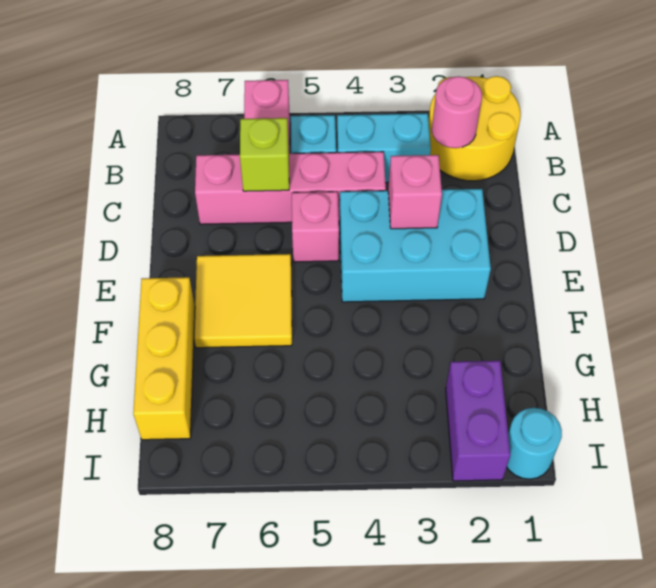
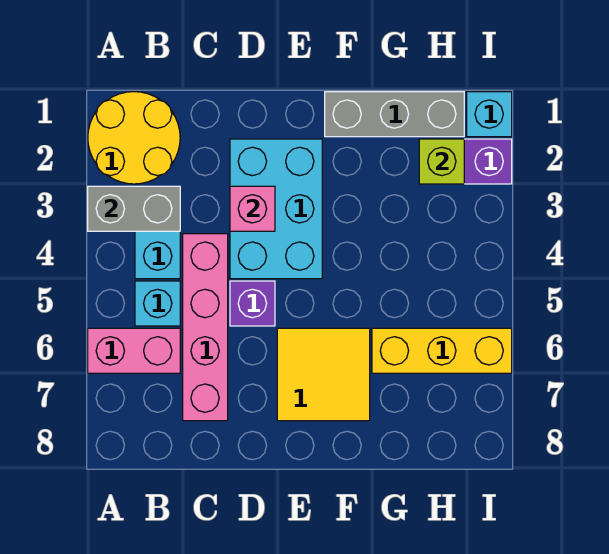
none -> grey 1x2 brick [88,186,180,231]
pink 1x1 round brick [432,76,482,148] -> none
lime 1x1 brick [240,118,289,191] -> lime 1x1 brick moved to [419,139,464,184]
pink 1x1 brick [292,192,339,262] -> purple 1x1 brick [230,281,275,326]
none -> grey 1x3 brick [325,92,464,137]
yellow 1x3 brick [133,277,195,440] -> yellow 1x3 brick moved to [372,328,512,373]
cyan 1x1 round brick [507,408,562,479] -> cyan 1x1 brick [467,92,512,137]

